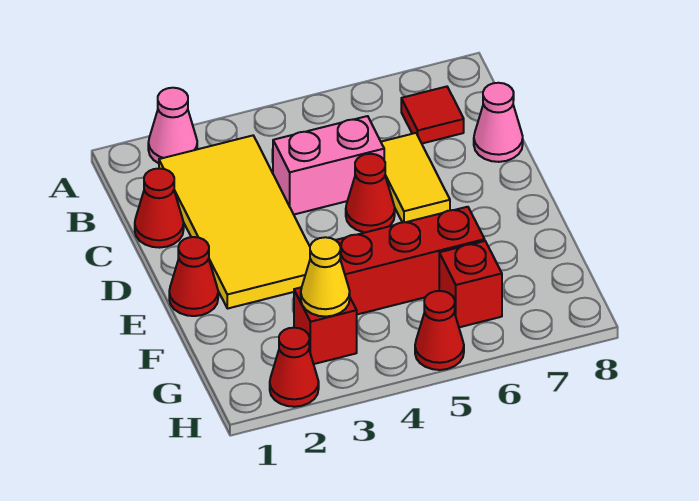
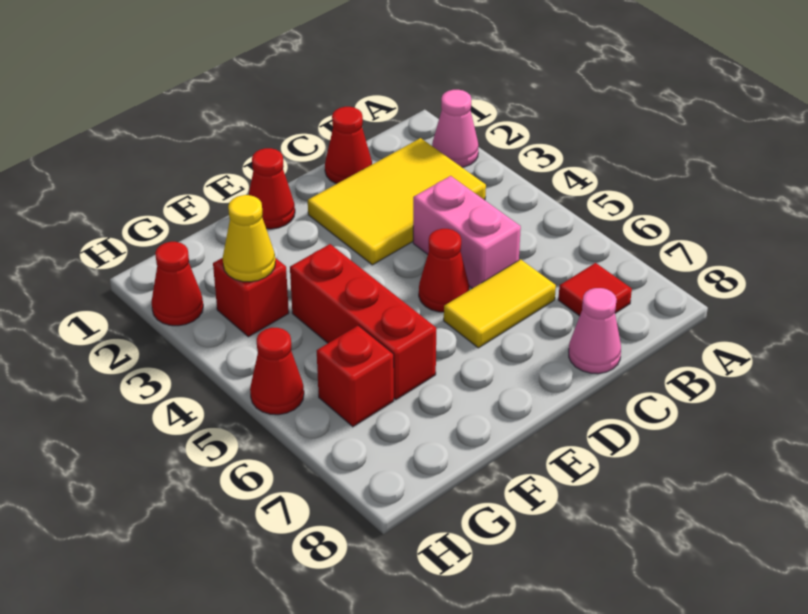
yellow 2x4 tile [159,136,310,309] -> yellow 2x3 tile [308,138,486,265]

